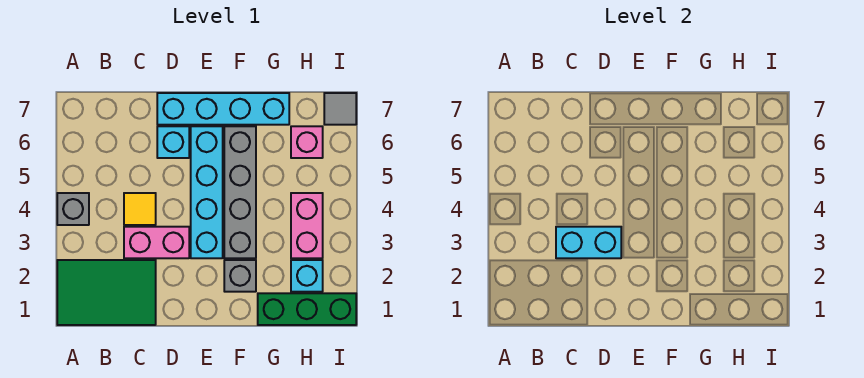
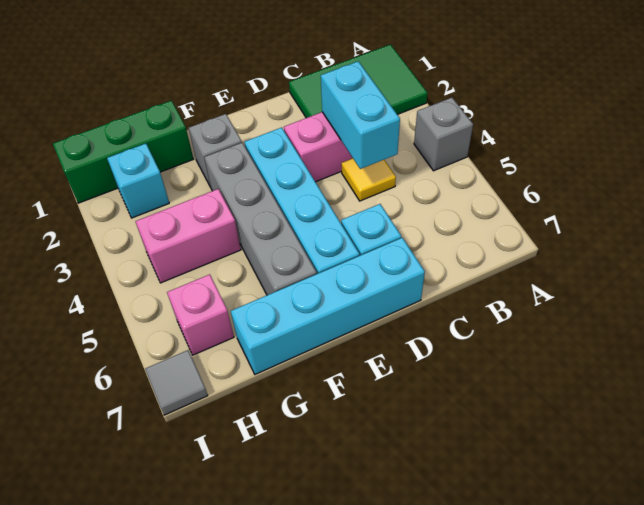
cyan 1x2 brick [556,227,621,258] -> cyan 1x2 brick turned to [321,61,400,169]
pink 1x2 brick [291,193,323,258] -> pink 1x2 brick turned to [135,189,241,283]

